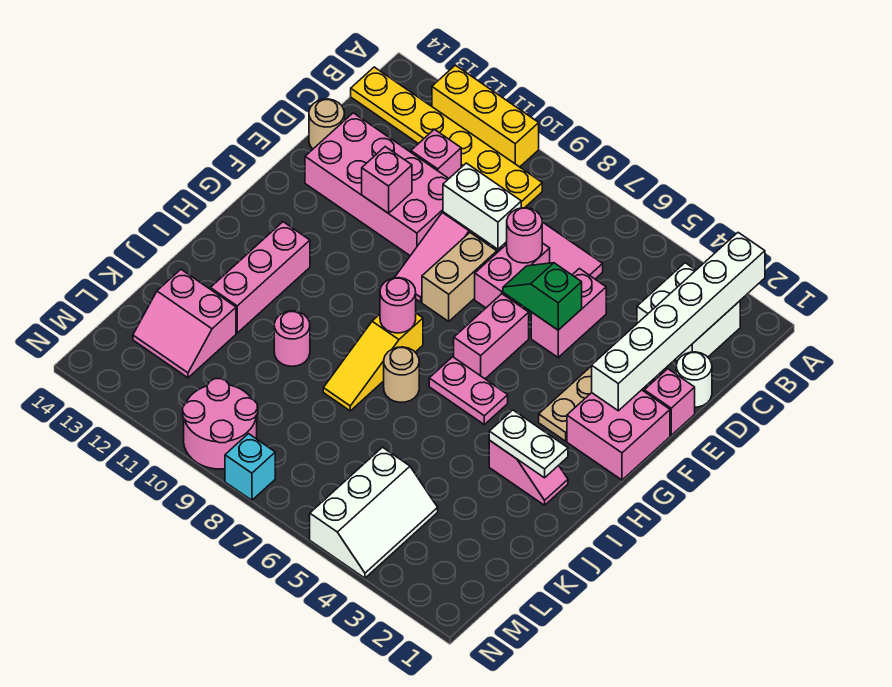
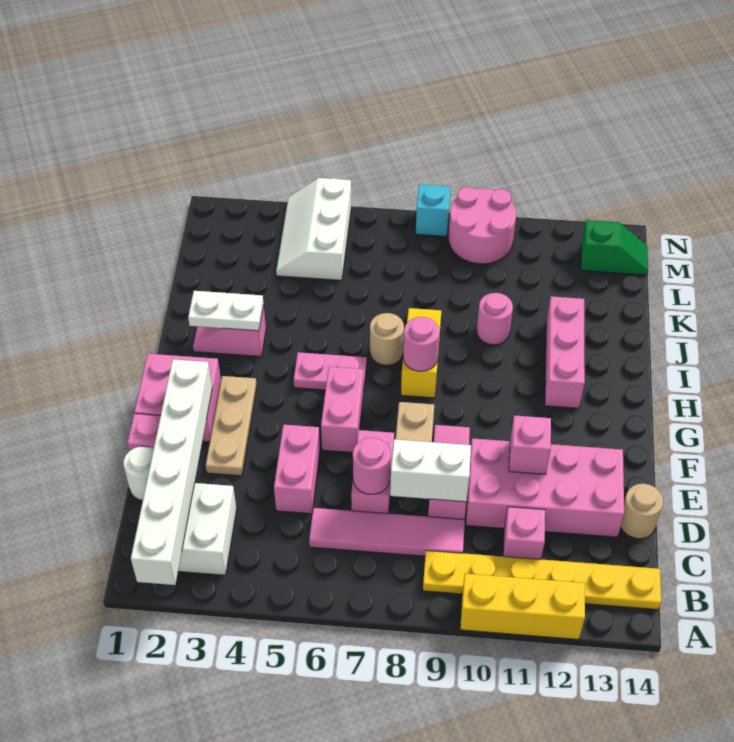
green 1x2 slope [503,263,582,330] -> green 1x2 slope moved to [581,220,648,275]
pink 2x2 slope [133,270,236,378] -> none

